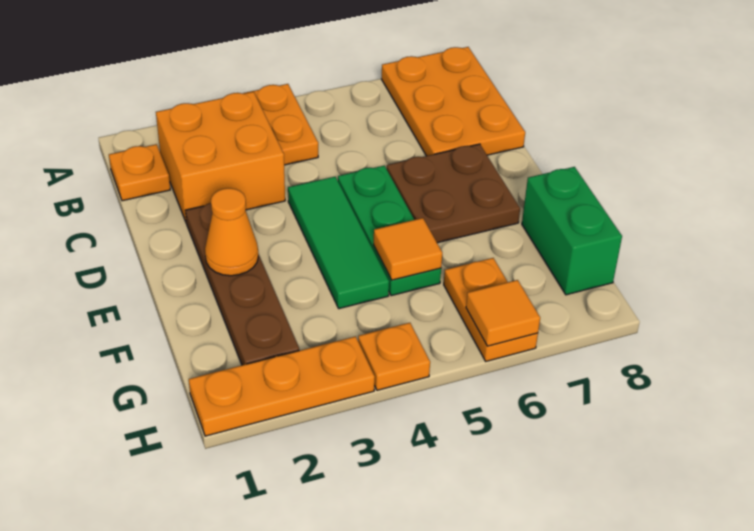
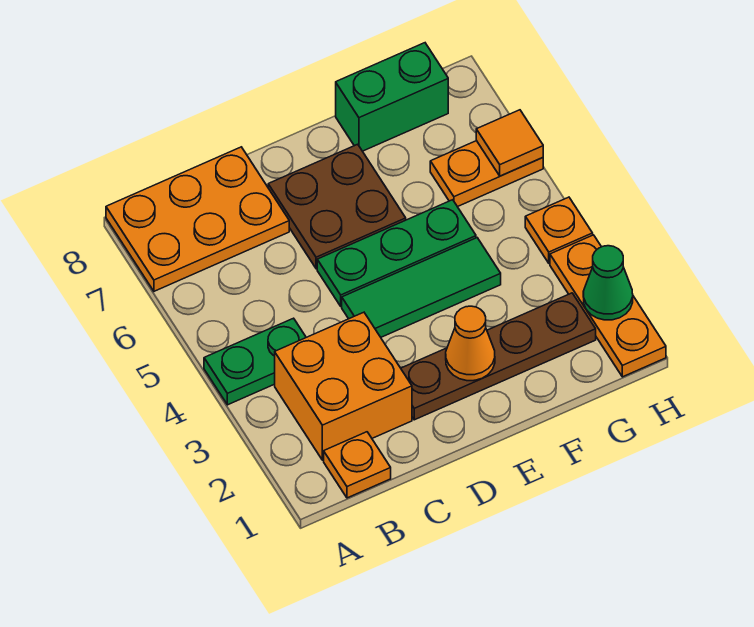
orange 1x2 plate [243,84,318,165] -> green 1x2 plate [204,318,306,405]
orange 1x1 tile [374,218,442,280] -> none
none -> green 1x1 cone [583,246,633,320]

